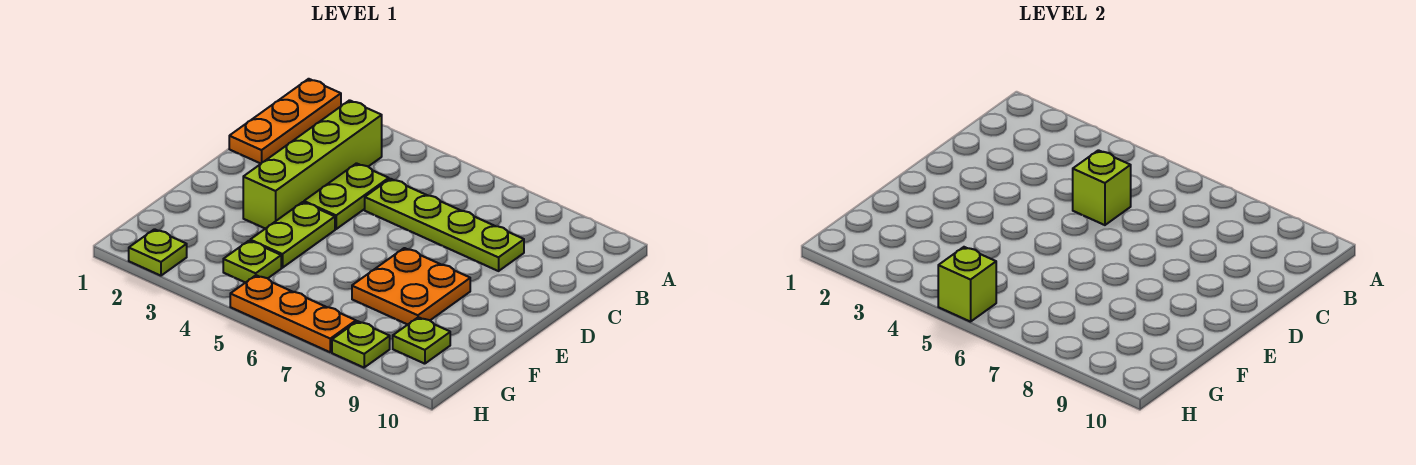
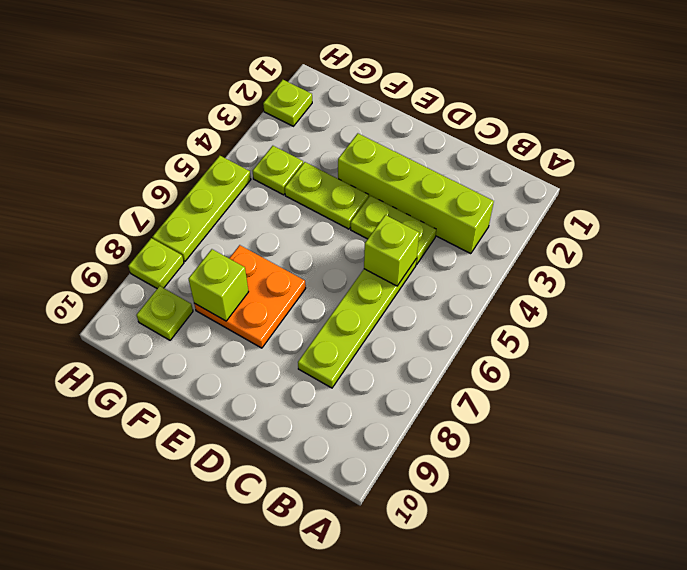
orange 1x3 plate [229,79,341,164] -> none
orange 1x3 plate [230,275,356,352] -> lime 1x3 plate [152,156,251,261]
lime 1x1 brick [938,247,996,322] -> lime 1x1 brick moved to [188,249,249,321]

